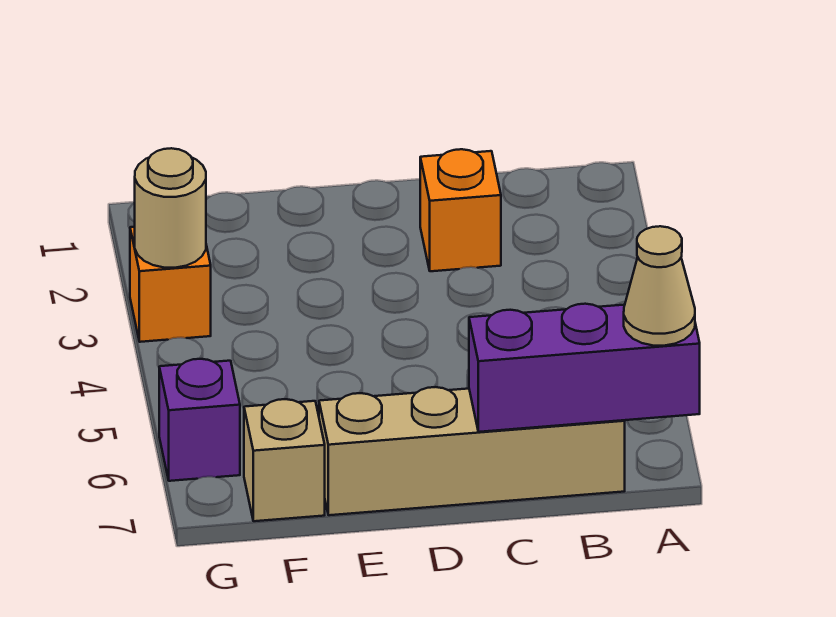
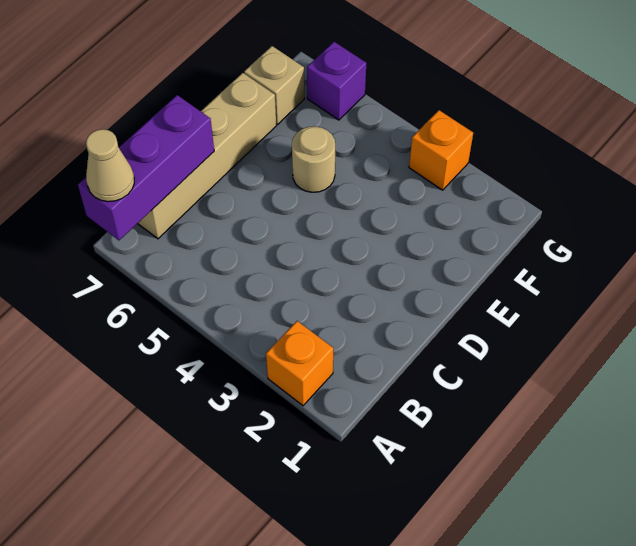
orange 1x1 brick [420,149,501,271] -> orange 1x1 brick moved to [266,321,333,406]
tan 1x1 round brick [135,148,206,268] -> tan 1x1 round brick moved to [292,126,335,192]

